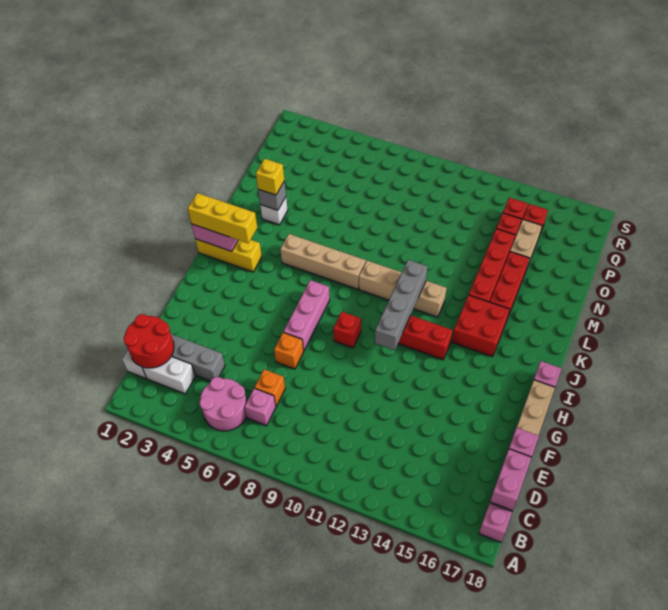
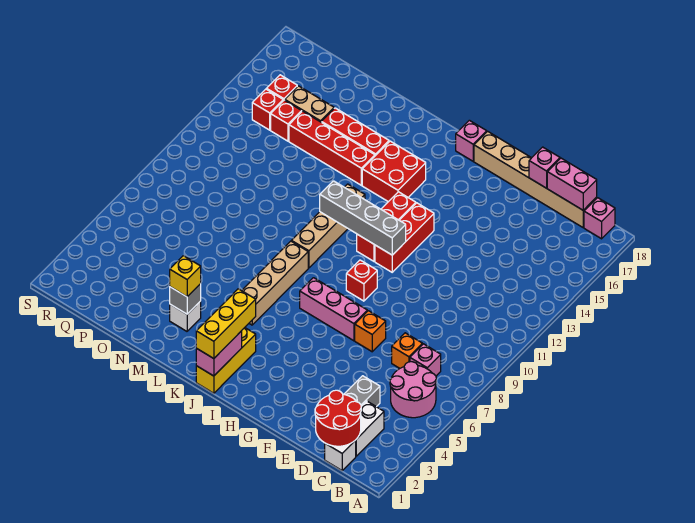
none -> red 1x3 brick [375,203,434,272]

